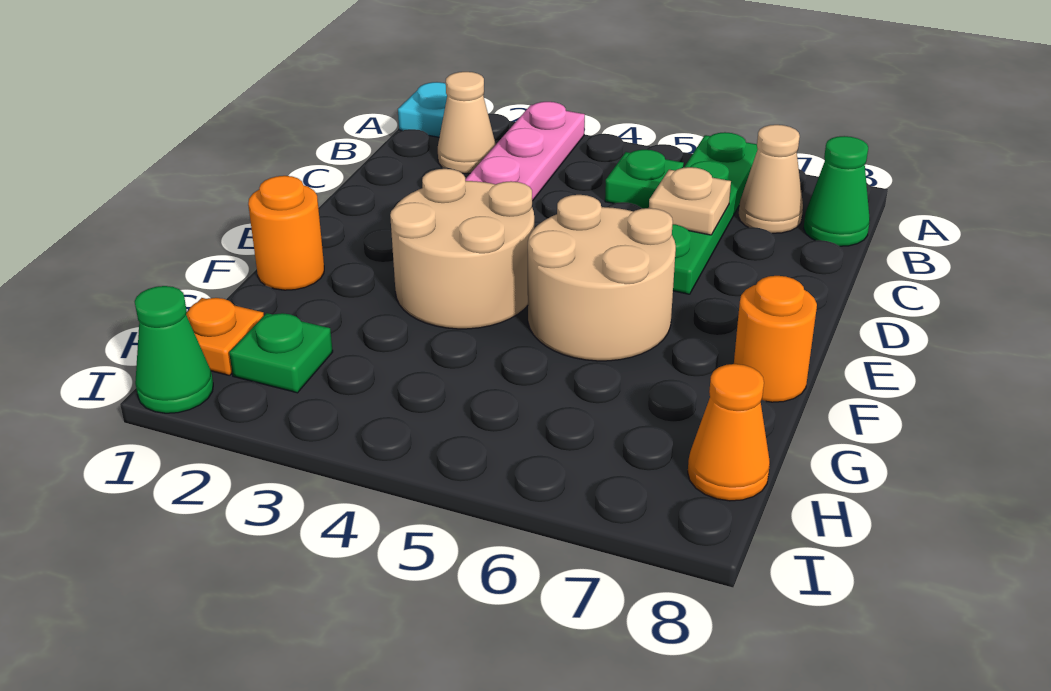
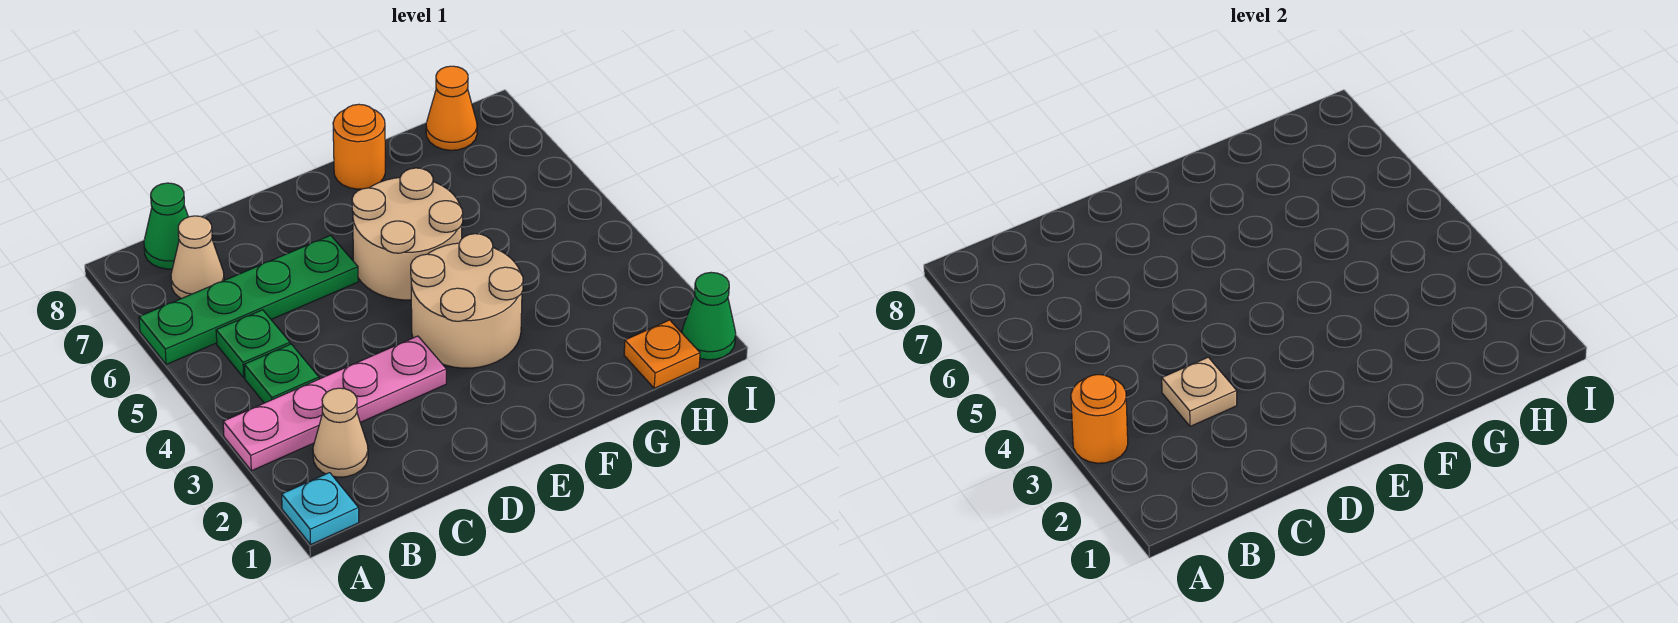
tan 1x1 plate [649,167,731,235] -> tan 1x1 plate moved to [1162,357,1237,426]
orange 1x1 round brick [248,176,324,290] -> orange 1x1 round brick moved to [1071,374,1128,463]
green 1x1 plate [229,313,333,393] -> green 1x1 plate moved to [244,344,319,403]

